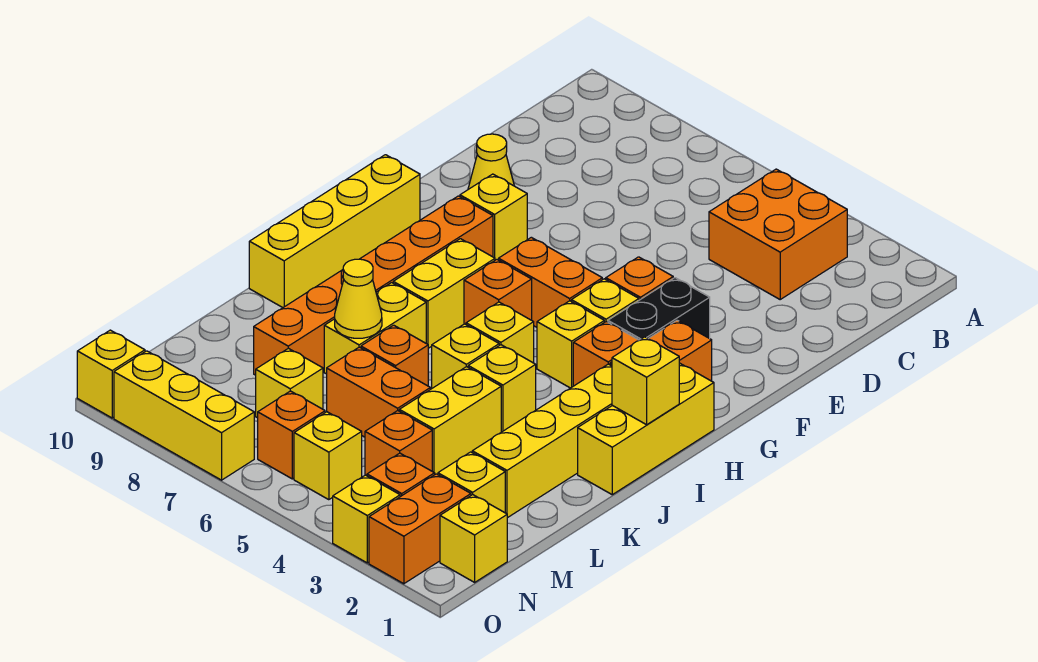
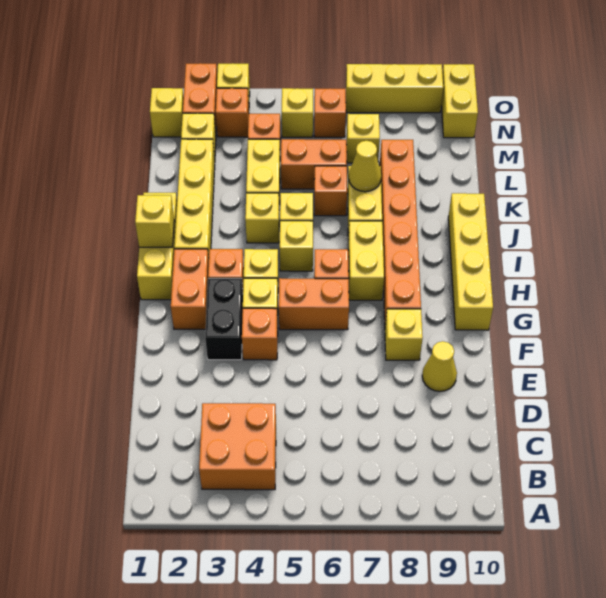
yellow 1x1 brick [77,330,145,418] -> yellow 1x2 brick [441,64,478,138]

